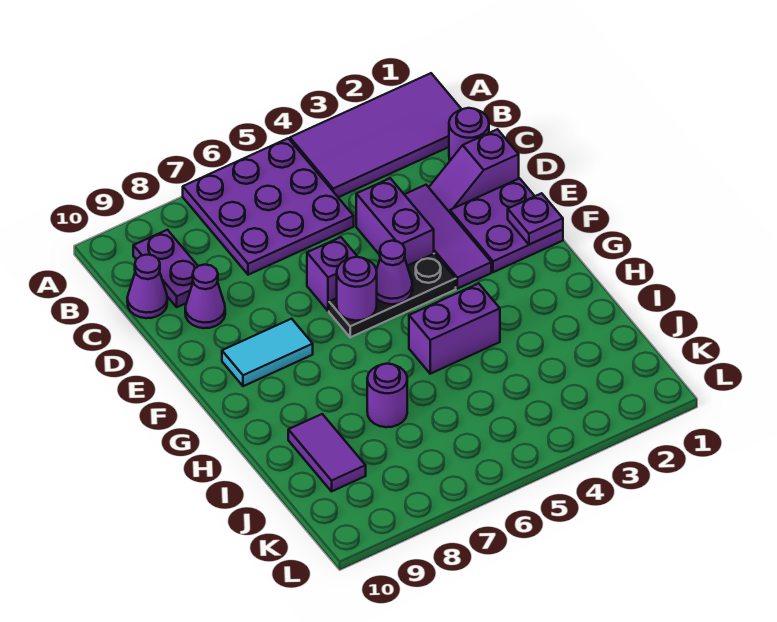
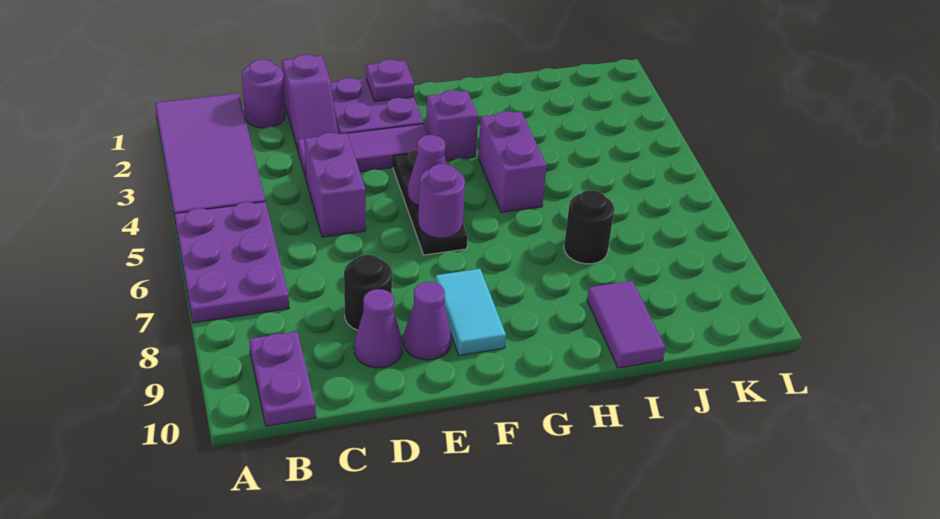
purple 3x3 plate [183,138,354,275] -> purple 2x3 plate [174,202,289,323]
purple 1x2 plate [133,230,198,307] -> purple 1x2 plate turned to [249,332,316,426]
purple 1x1 cone [127,255,167,318] -> purple 1x1 cone moved to [404,282,452,360]
purple 1x2 brick [356,178,434,266] -> purple 1x2 brick turned to [305,133,366,237]
none -> black 1x1 round brick [344,255,392,330]
purple 1x1 brick [307,237,357,311] -> purple 1x1 brick moved to [426,90,478,161]
purple 1x1 round brick [367,364,407,427] -> black 1x1 round brick [564,190,614,264]
purple 1x2 tile [288,414,366,491] -> purple 1x2 tile turned to [587,281,665,368]

